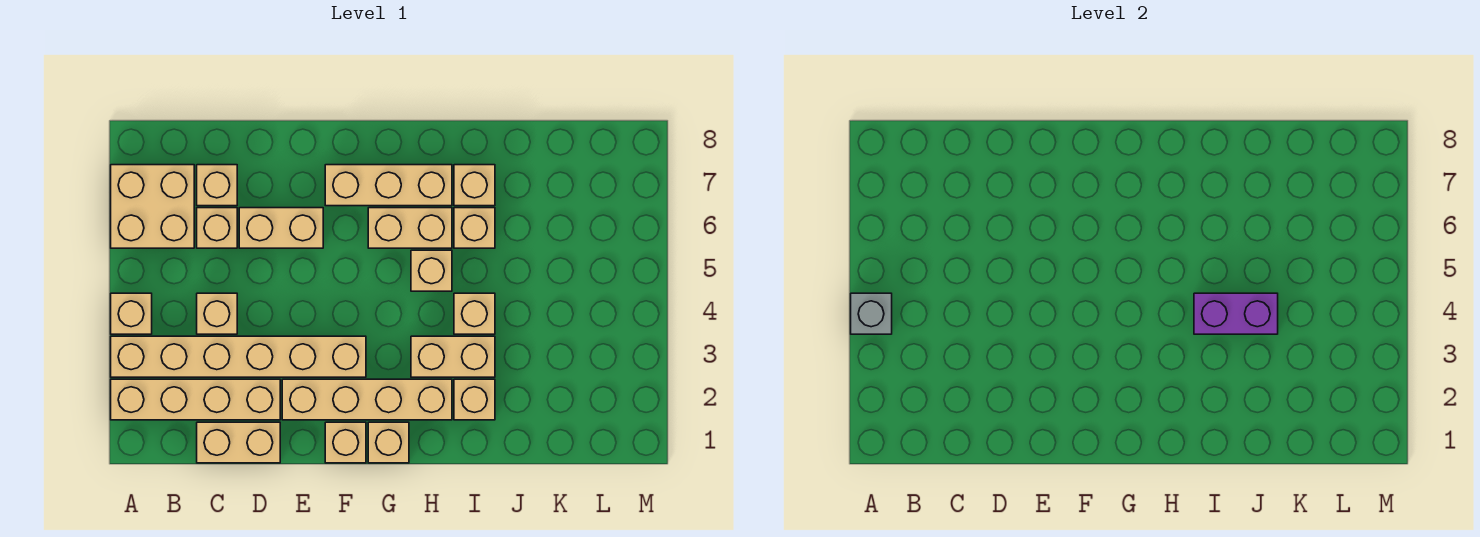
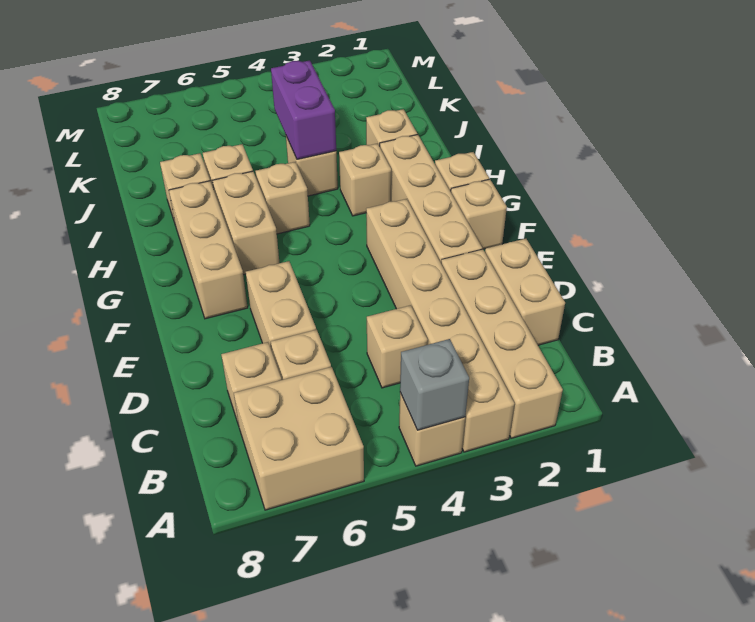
tan 1x2 brick [411,336,495,377] -> tan 1x1 brick [339,143,391,216]

